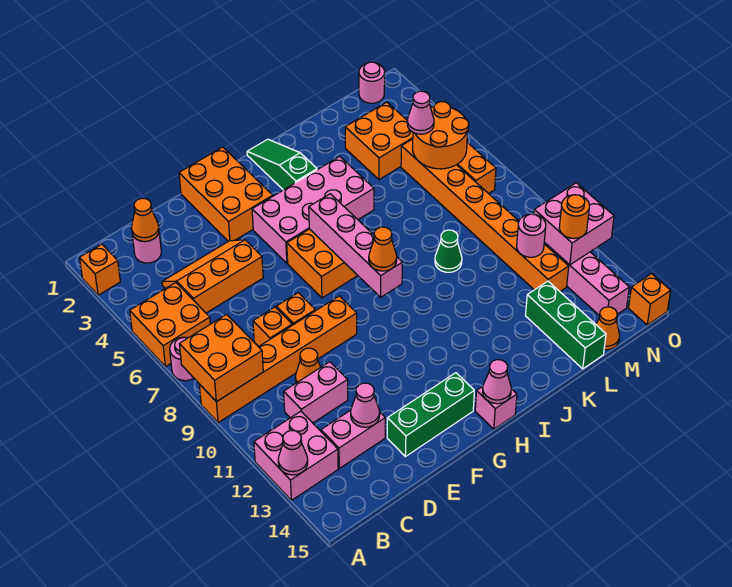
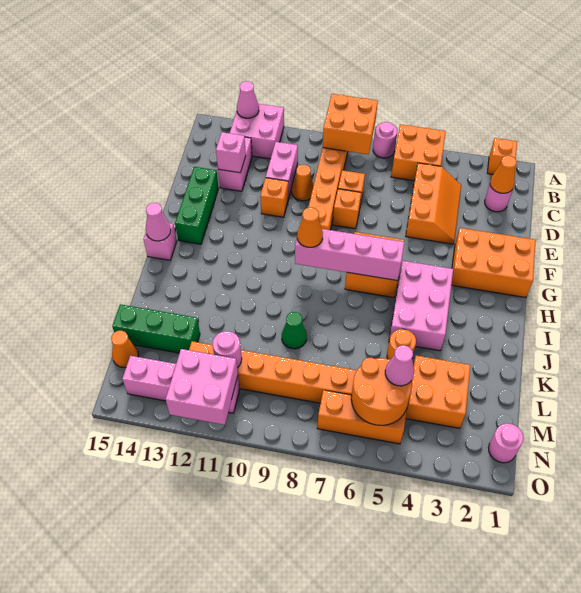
pink 1x1 cone [351,383,380,427] -> pink 1x1 brick [216,132,246,173]
pink 2x4 brick [252,156,374,263] -> pink 2x3 brick [389,261,453,351]
green 1x3 slope [247,139,317,190] -> none
orange 1x1 round brick [559,195,590,239] -> orange 1x1 round brick moved to [387,329,416,360]
orange 1x1 brick [629,274,671,325] -> orange 1x1 brick moved to [260,178,288,217]

